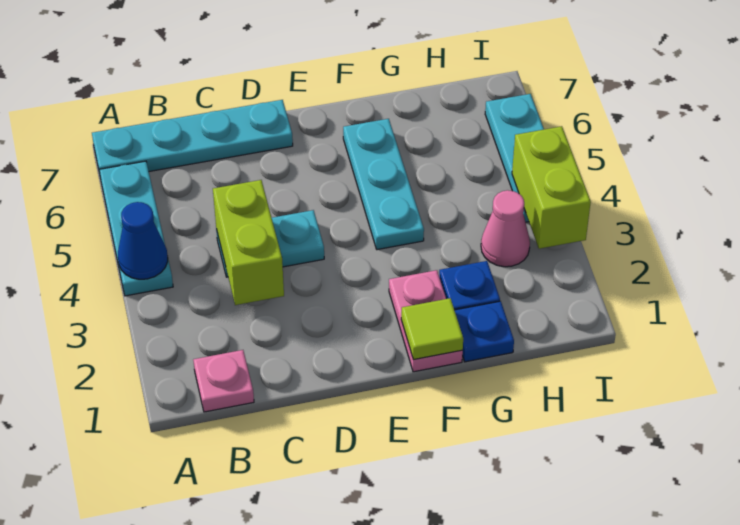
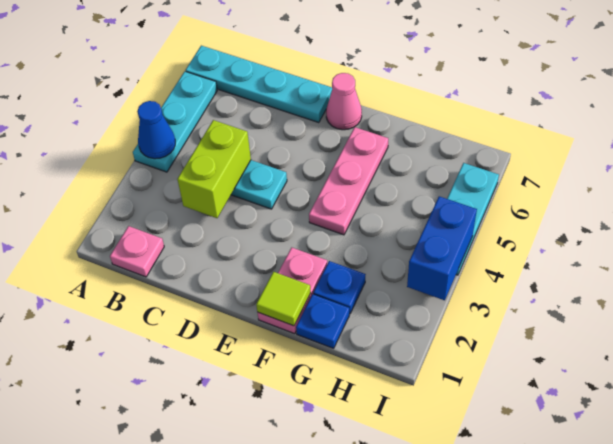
cyan 1x3 plate [343,119,424,250] -> pink 1x3 plate [309,127,388,235]
pink 1x1 cone [481,190,530,267] -> pink 1x1 cone moved to [326,73,362,130]
lime 1x2 brick [512,126,591,249] -> blue 1x2 brick [407,196,477,300]

